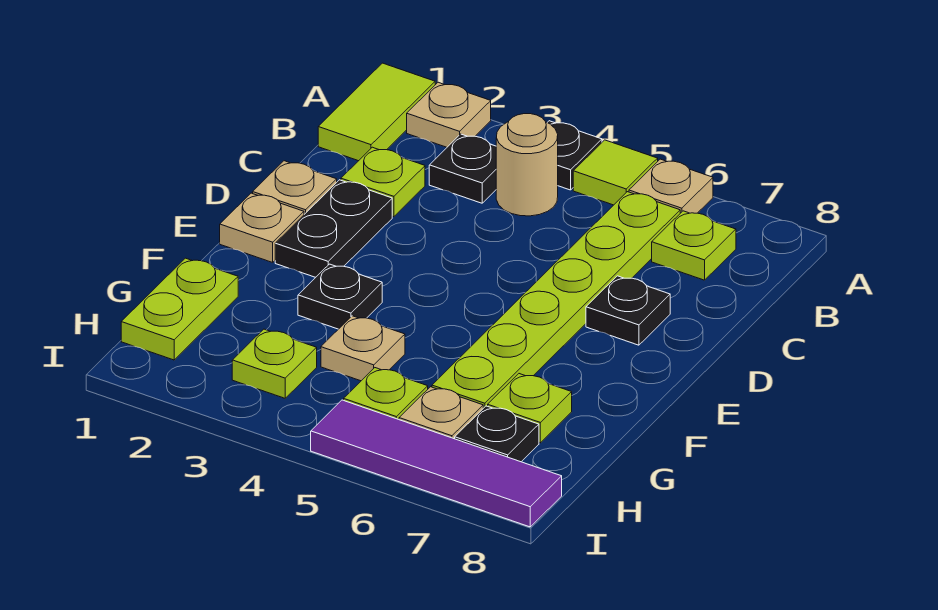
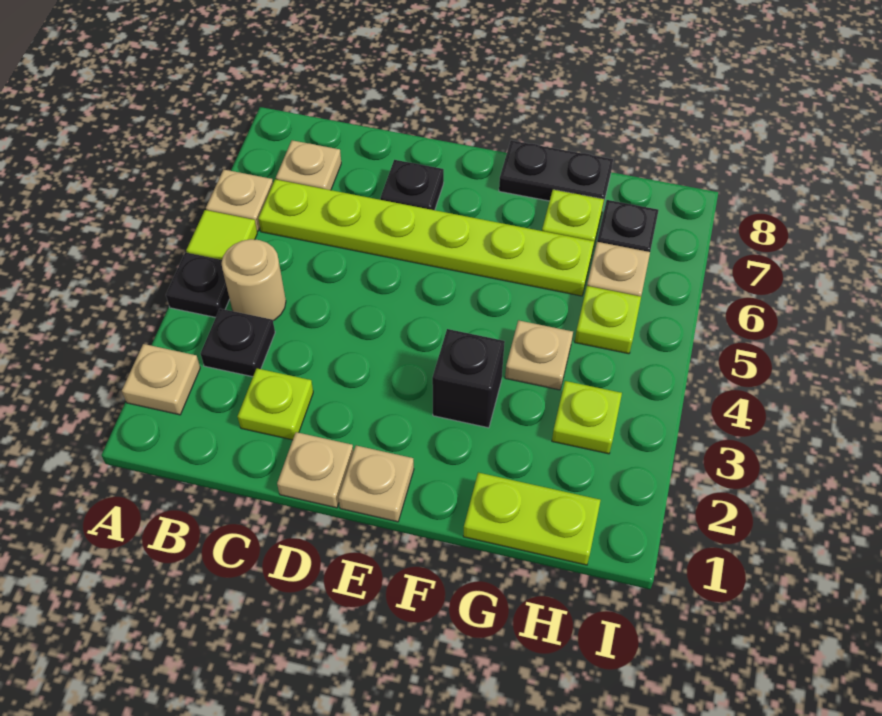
lime 1x2 tile [318,63,435,161] -> none
lime 1x1 plate [652,211,736,280] -> tan 1x1 plate [276,140,341,190]
black 1x2 plate [275,180,392,277] -> black 1x2 plate moved to [499,140,613,205]
black 1x1 plate [298,264,382,329] -> black 1x1 brick [432,329,505,428]
purple 1x4 tile [311,400,562,527] -> none

